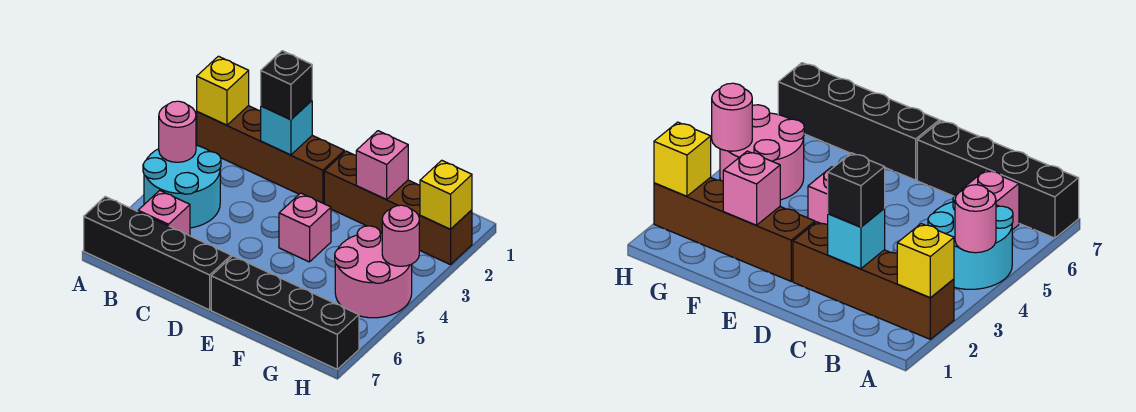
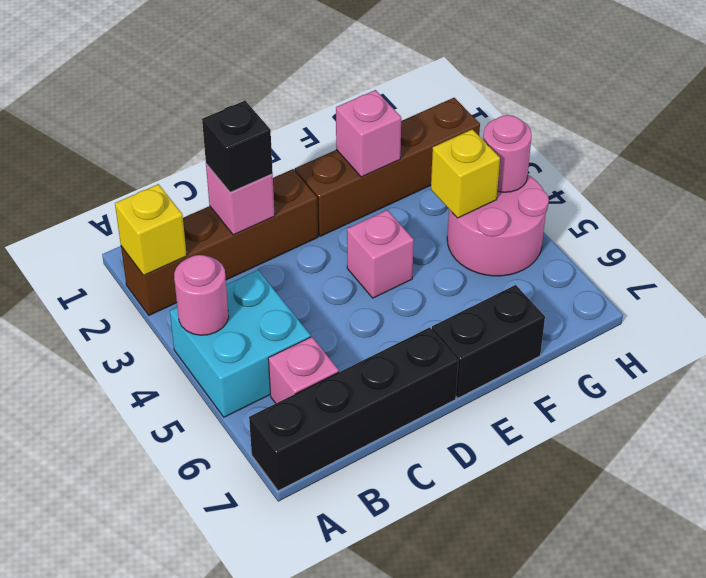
cyan 2x2 round brick [143,145,221,228] -> cyan 2x2 brick [170,270,311,417]
cyan 1x1 brick [261,101,312,155] -> pink 1x1 brick [206,164,275,235]
black 1x4 brick [211,256,359,369] -> black 1x2 brick [432,285,545,398]
yellow 1x1 brick [420,160,472,229] -> yellow 1x1 brick moved to [431,129,500,218]

